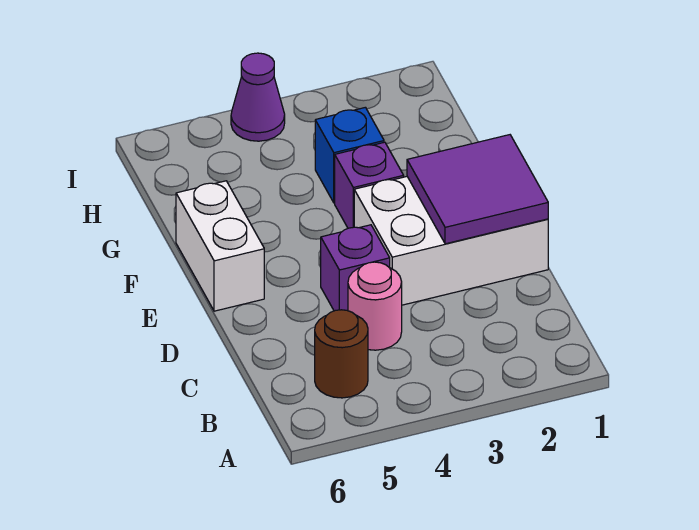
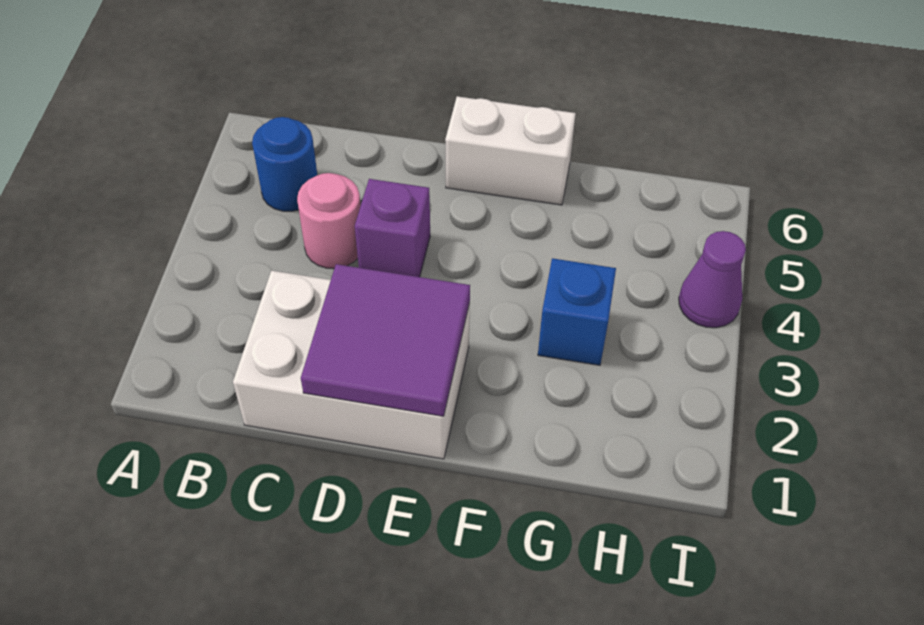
brown 1x1 round brick [315,310,368,398] -> blue 1x1 round brick [252,117,317,211]
white 2x3 brick [354,177,548,305] -> white 2x3 brick turned to [233,271,470,459]
purple 1x1 brick [335,142,404,228] -> none

